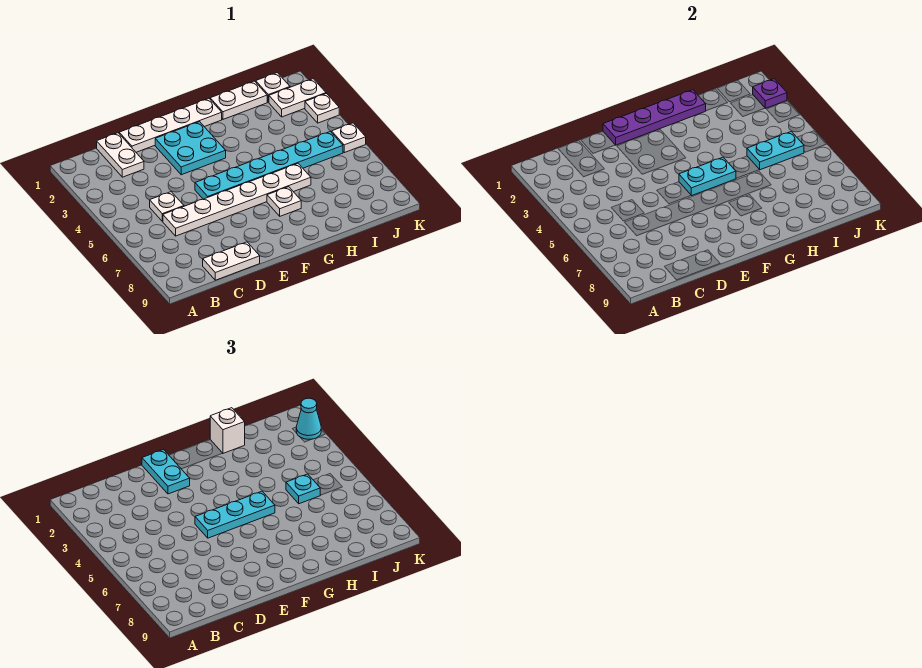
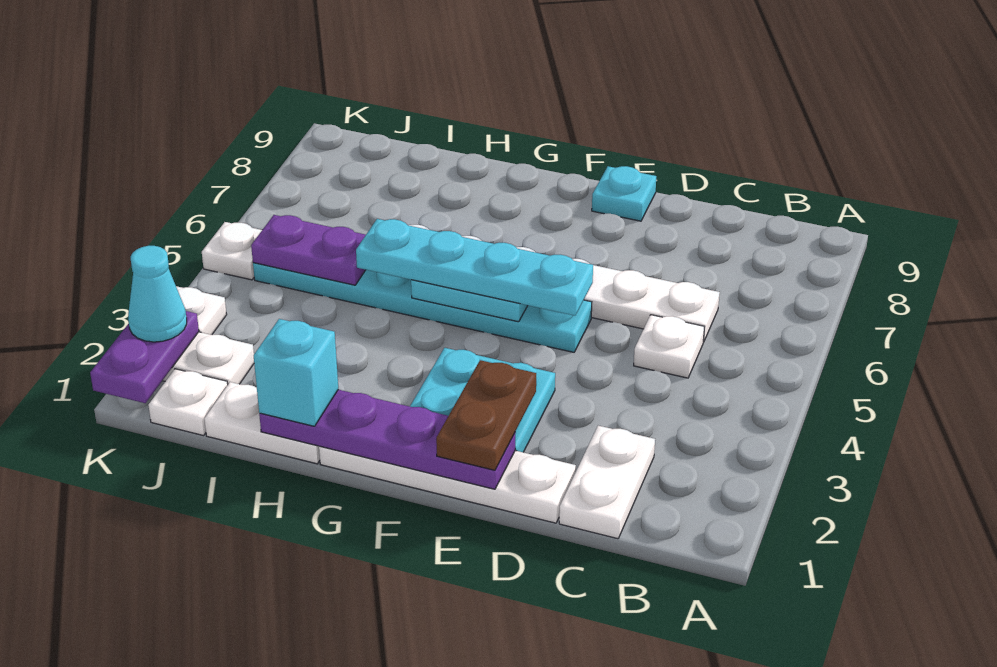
white 1x2 plate [203,242,260,280] -> none
cyan 1x2 plate [142,450,190,494] -> brown 1x2 plate [436,360,536,470]
cyan 1x3 plate [195,491,275,538] -> cyan 1x4 plate [356,219,593,316]
white 1x1 plate [267,187,301,216] -> none
white 1x1 brick [210,408,245,453] -> cyan 1x1 brick [254,319,338,426]
cyan 1x2 plate [747,131,804,170] -> purple 1x2 plate [251,215,366,285]
cyan 1x1 plate [286,474,320,504] -> cyan 1x1 plate moved to [592,166,656,221]
purple 1x1 plate [753,79,787,108] -> purple 1x2 plate [90,311,199,403]

